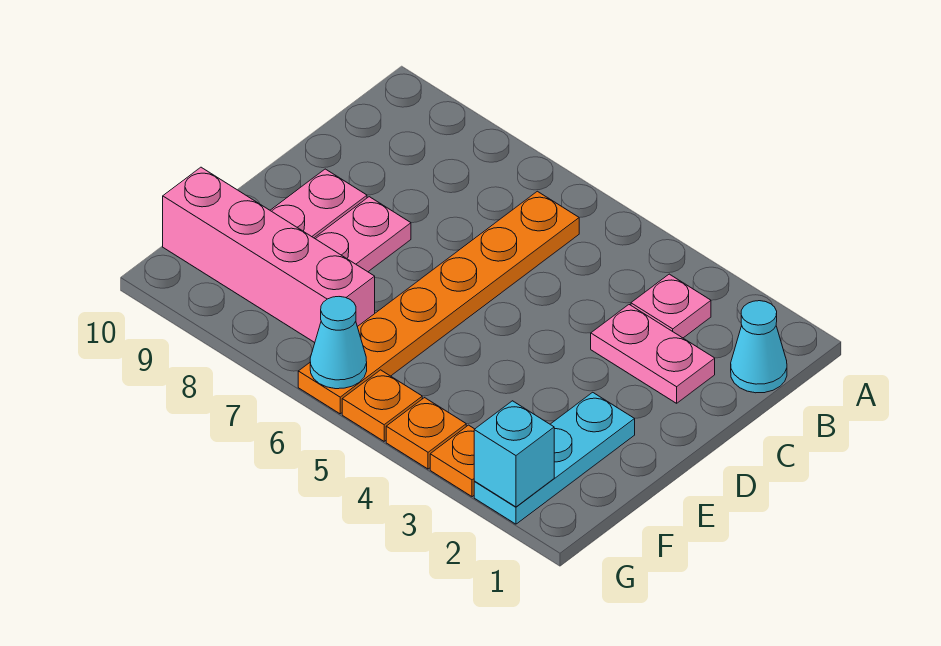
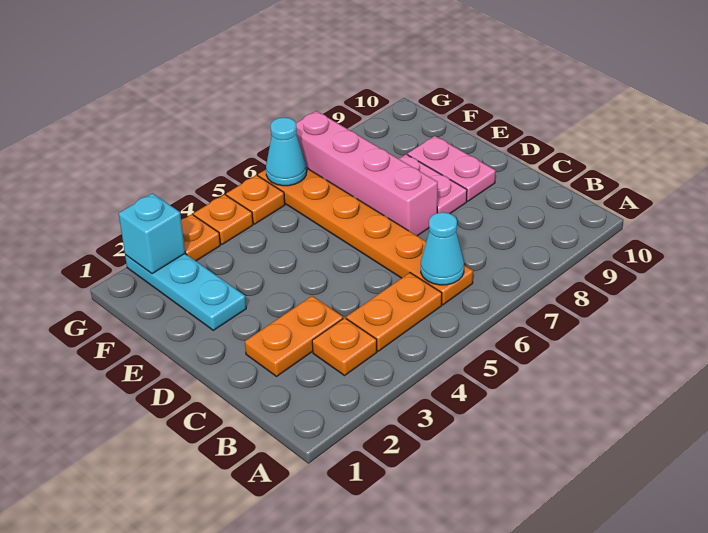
cyan 1x1 cone [731,301,787,393] -> cyan 1x1 cone moved to [421,212,464,285]
pink 1x1 plate [631,274,711,338] -> orange 1x1 plate [312,318,377,375]
none -> orange 1x2 plate [346,273,442,351]
pink 1x2 plate [591,305,715,403] -> orange 1x2 plate [245,296,343,376]
pink 1x4 brick [163,167,375,343] -> pink 1x4 brick turned to [296,111,438,236]

